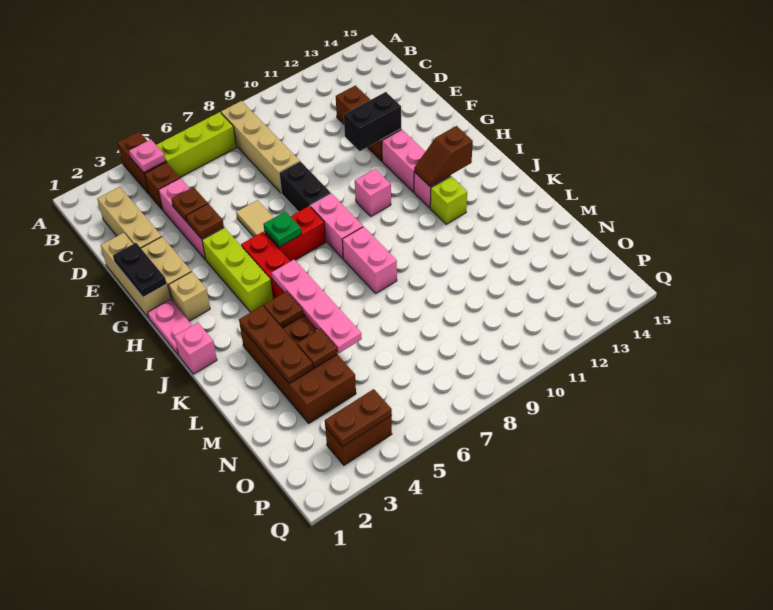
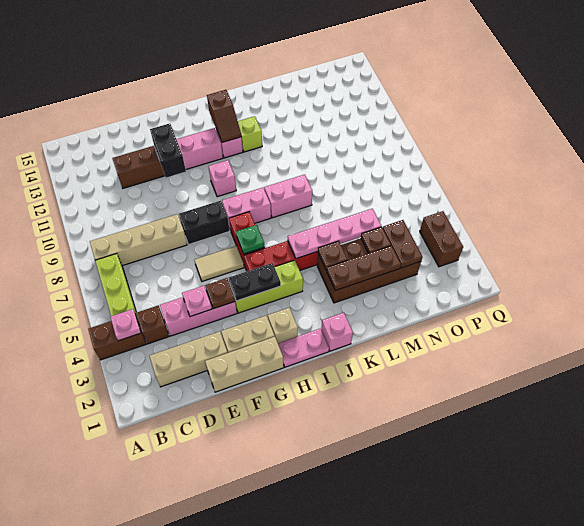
brown 1x1 plate [171,187,208,222] -> pink 1x1 plate [182,286,212,316]
black 1x2 plate [113,243,166,297] -> black 1x2 plate moved to [229,263,281,301]
brown 1x2 plate [325,389,392,447] -> brown 1x2 plate moved to [383,220,423,268]

